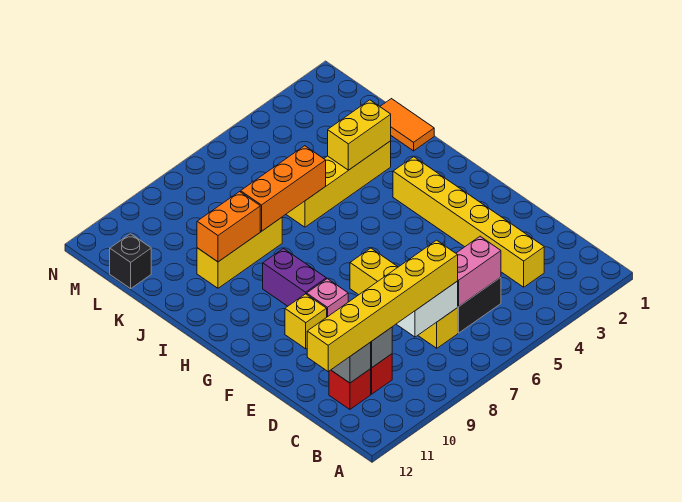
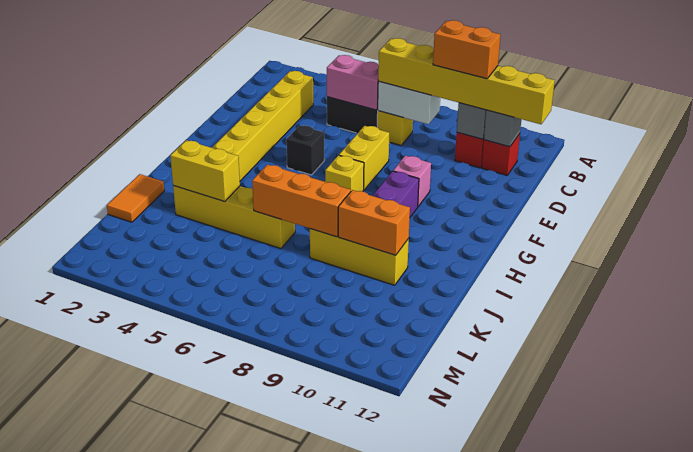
none -> orange 1x2 brick [433,20,501,79]
yellow 1x1 brick [285,294,327,349] -> yellow 1x1 brick moved to [325,155,364,191]
black 1x1 brick [110,234,151,289] -> black 1x1 brick moved to [286,125,324,175]

